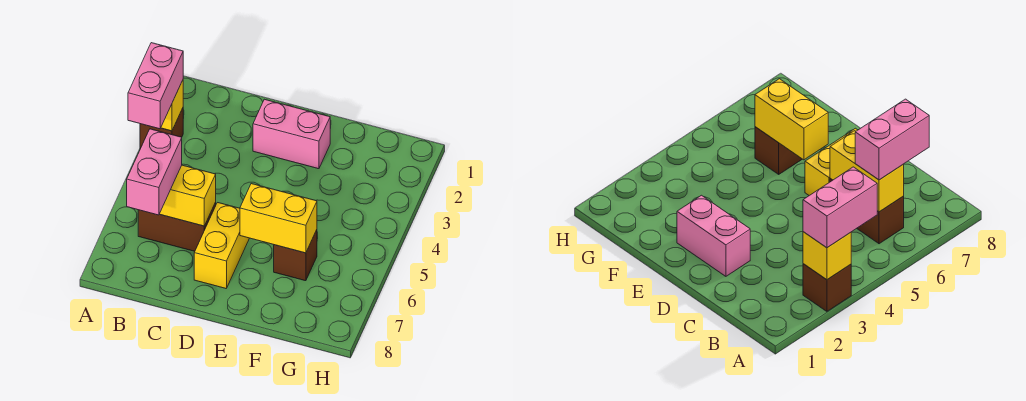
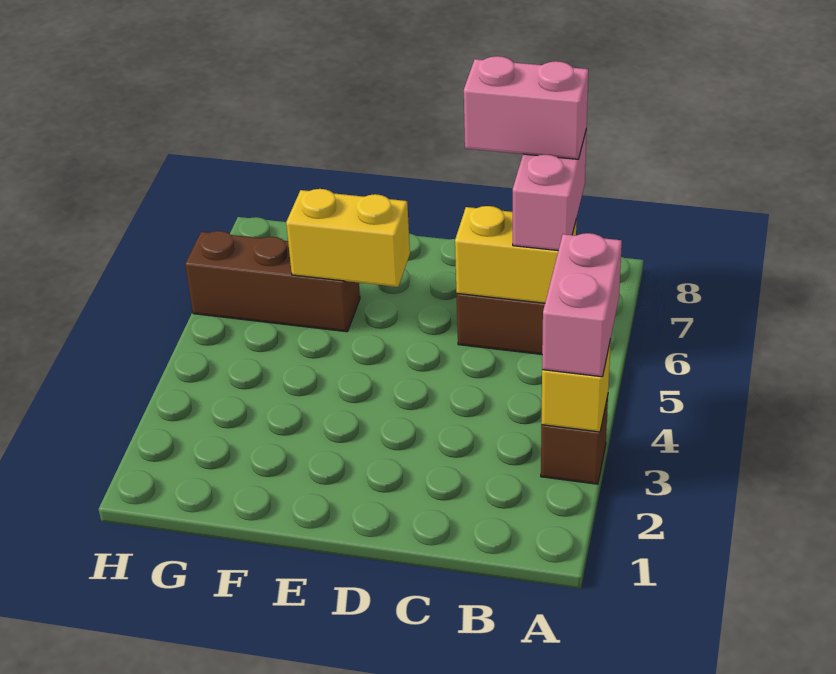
pink 1x2 brick [253,99,330,169] -> pink 1x2 brick moved to [464,56,588,159]
yellow 1x2 brick [194,203,249,288] -> none
brown 1x1 brick [274,230,317,281] -> brown 1x3 brick [185,231,360,332]

